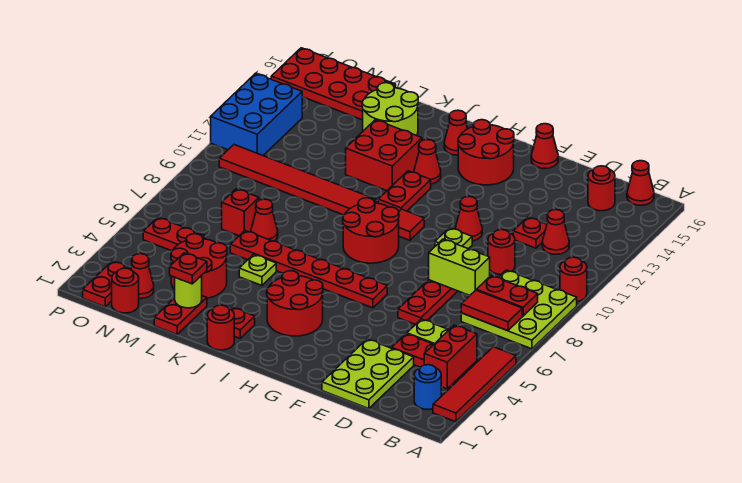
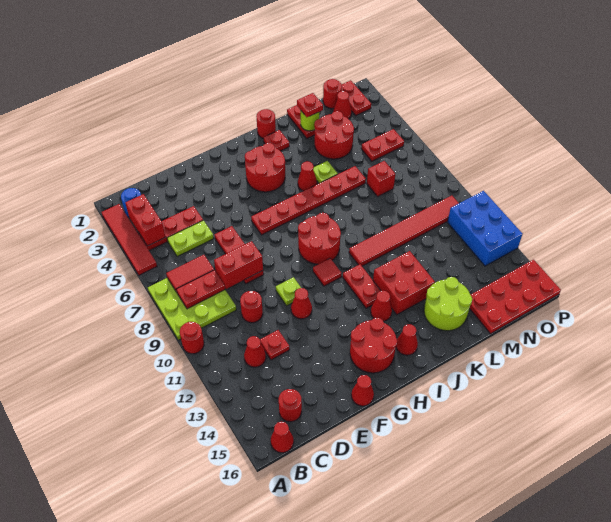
lime 2x3 plate [322,339,414,409] -> none
lime 1x2 brick [429,239,490,296] -> red 1x2 brick [214,241,263,289]
red 1x1 cone [251,199,278,241] -> red 1x1 cone moved to [298,161,317,191]

